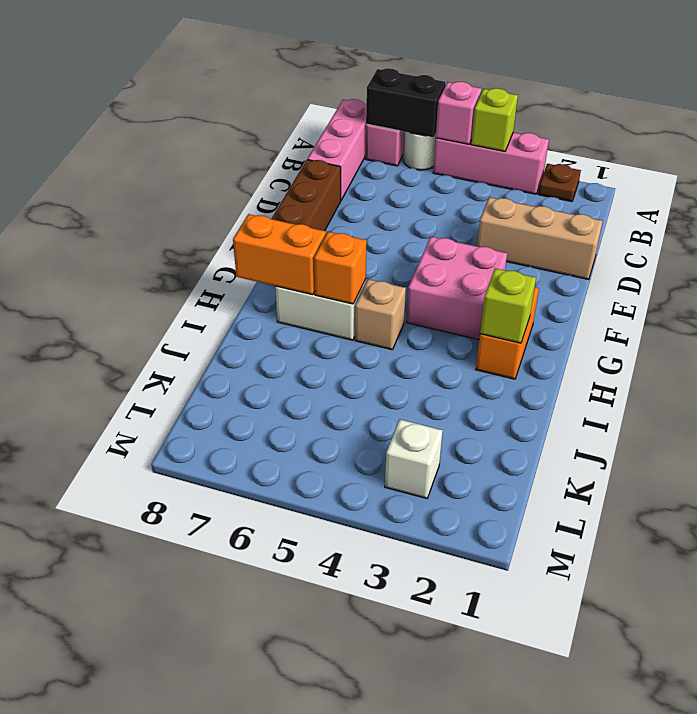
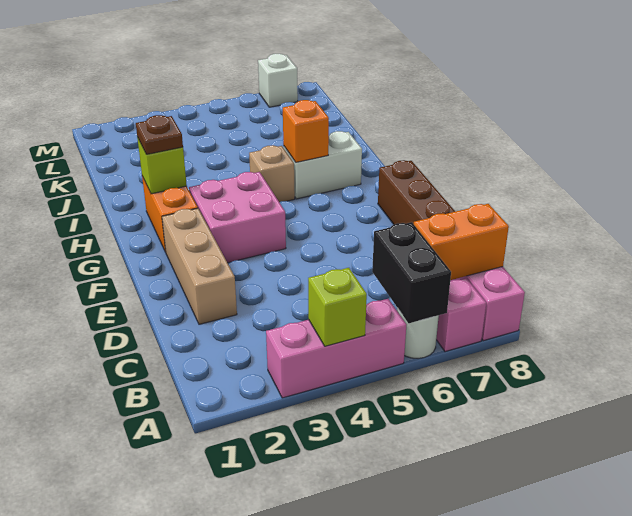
brown 1x1 plate [538,164,581,202] -> brown 1x1 plate moved to [136,115,183,154]
pink 1x1 brick [436,82,482,144] -> none
black 1x2 brick [366,68,446,137] -> black 1x2 brick turned to [372,222,451,323]
tan 1x3 brick [477,197,603,280] -> tan 1x3 brick turned to [162,208,237,324]
orange 1x2 brick [233,214,326,295] -> orange 1x2 brick moved to [414,204,509,280]
white 1x1 brick [385,419,443,498] -> white 1x1 brick moved to [258,54,298,107]

